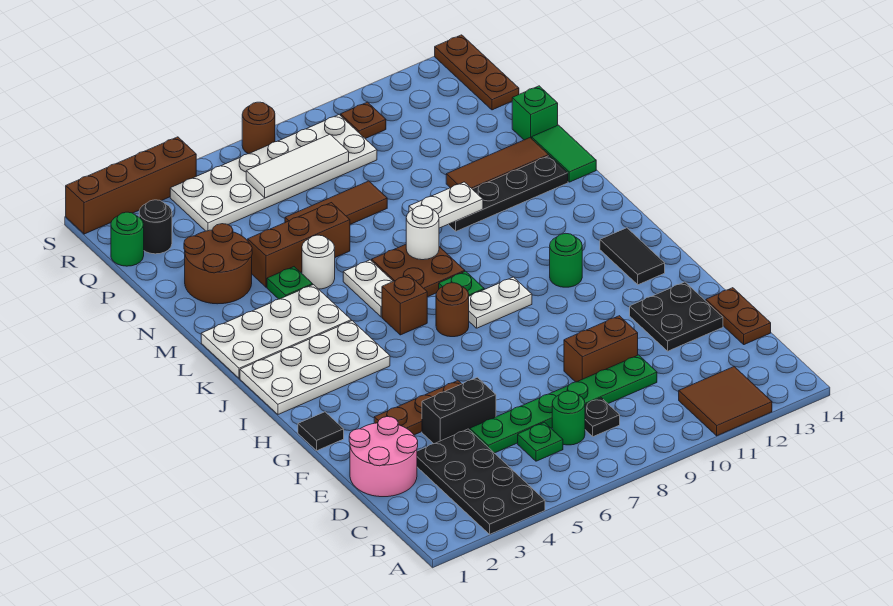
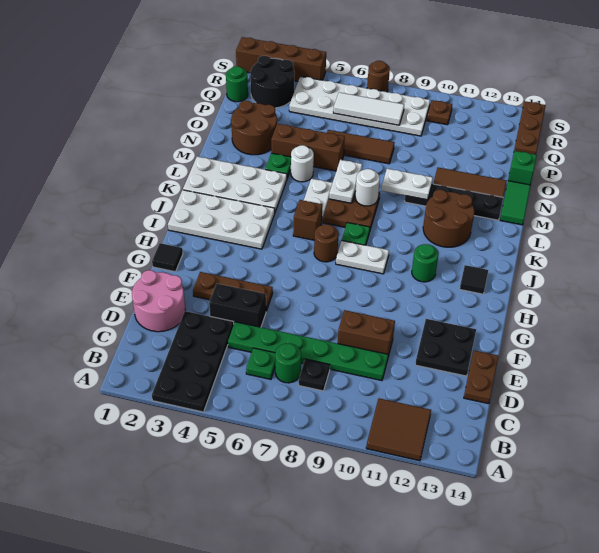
black 1x2 tile [600,228,665,285] -> black 1x1 tile [460,265,488,294]
none -> brown 2x2 round brick [423,190,474,247]
none -> white 1x2 plate [329,160,362,203]
black 1x1 round brick [139,200,172,254] -> black 2x2 round brick [250,56,295,108]

